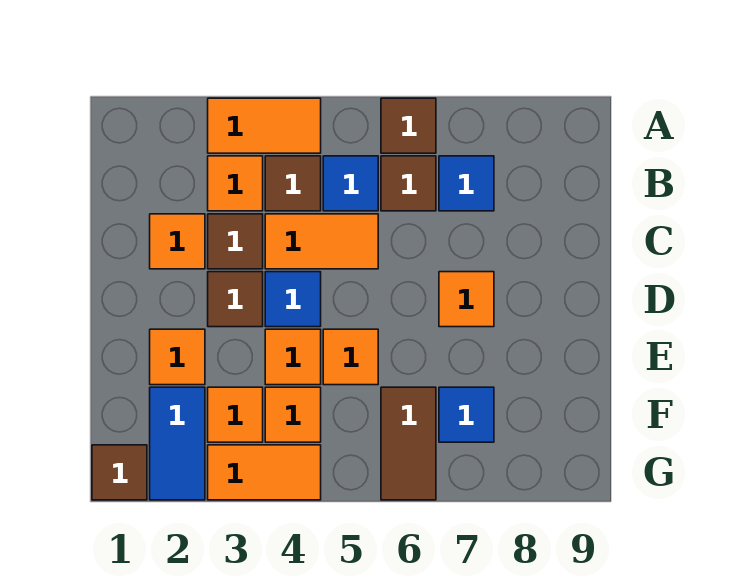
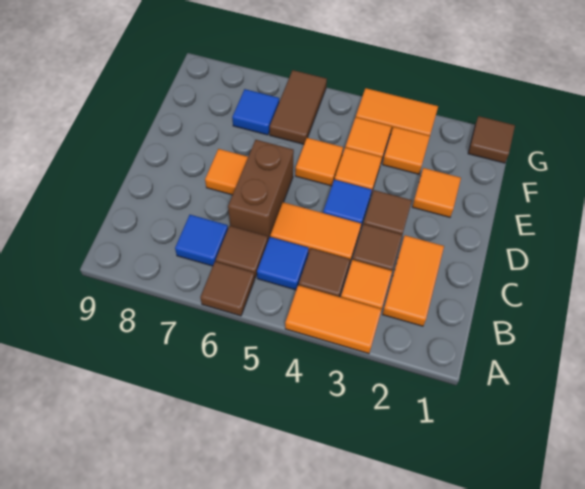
orange 1x1 tile [150,214,205,269] -> orange 1x2 tile [383,235,444,326]
none -> brown 1x2 brick [228,140,294,240]
blue 1x2 tile [150,387,205,500] -> none

